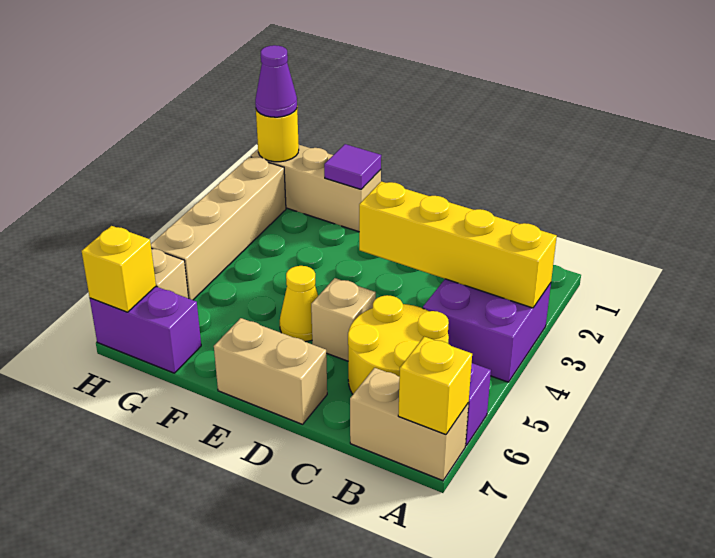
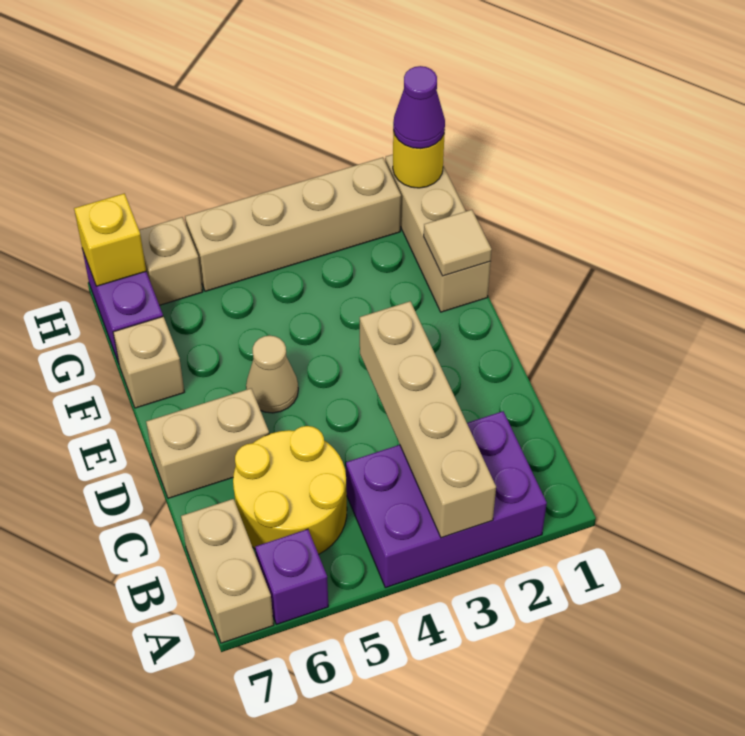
purple 2x2 brick [423,279,551,382] -> purple 2x3 brick [346,411,547,588]
yellow 1x4 brick [359,182,557,308] -> tan 1x4 brick [360,301,496,538]
yellow 1x1 brick [398,337,472,435] -> none
tan 1x1 brick [311,278,376,361] -> tan 1x1 brick moved to [113,317,184,408]
tan 1x2 brick [214,318,327,424] -> tan 1x2 brick turned to [146,388,269,498]
yellow 1x1 cone [280,266,318,342] -> tan 1x1 cone [246,336,298,413]
purple 1x1 tile [324,144,381,189] -> tan 1x1 tile [424,210,492,276]

